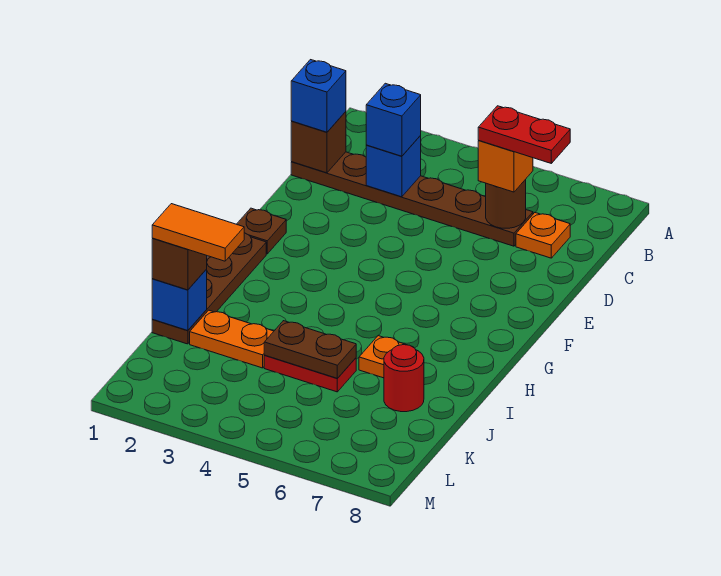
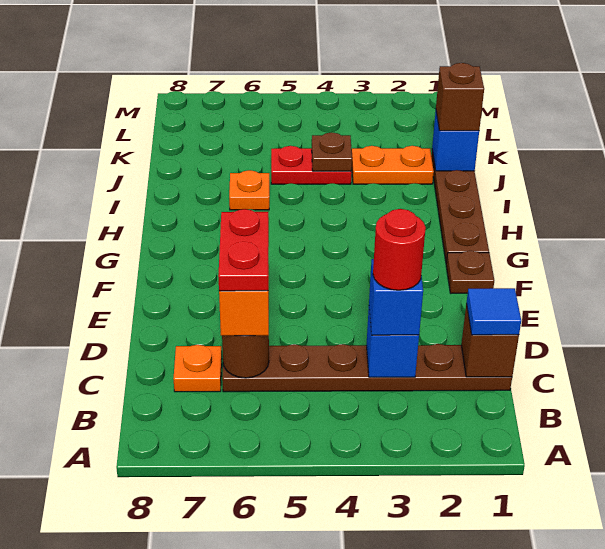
blue 1x1 brick [291,60,346,132] -> blue 1x1 tile [466,288,521,335]
red 1x2 plate [478,106,570,163] -> red 1x2 plate turned to [218,209,269,291]
orange 1x2 tile [152,204,244,261] -> none
brown 1x2 plate [264,321,356,378] -> brown 1x1 plate [312,132,352,171]
red 1x1 round brick [384,345,424,412] -> red 1x1 round brick moved to [373,209,426,290]

